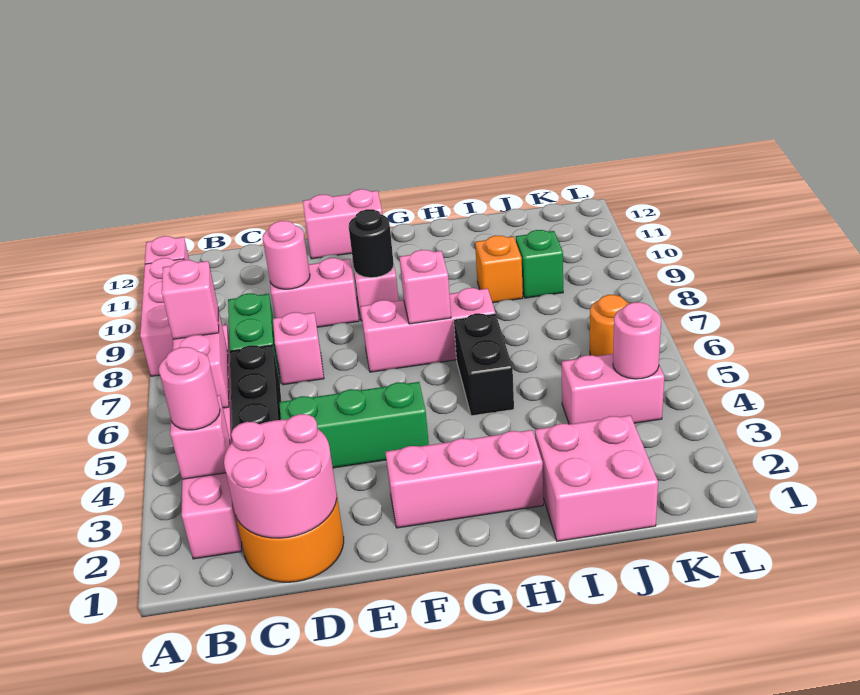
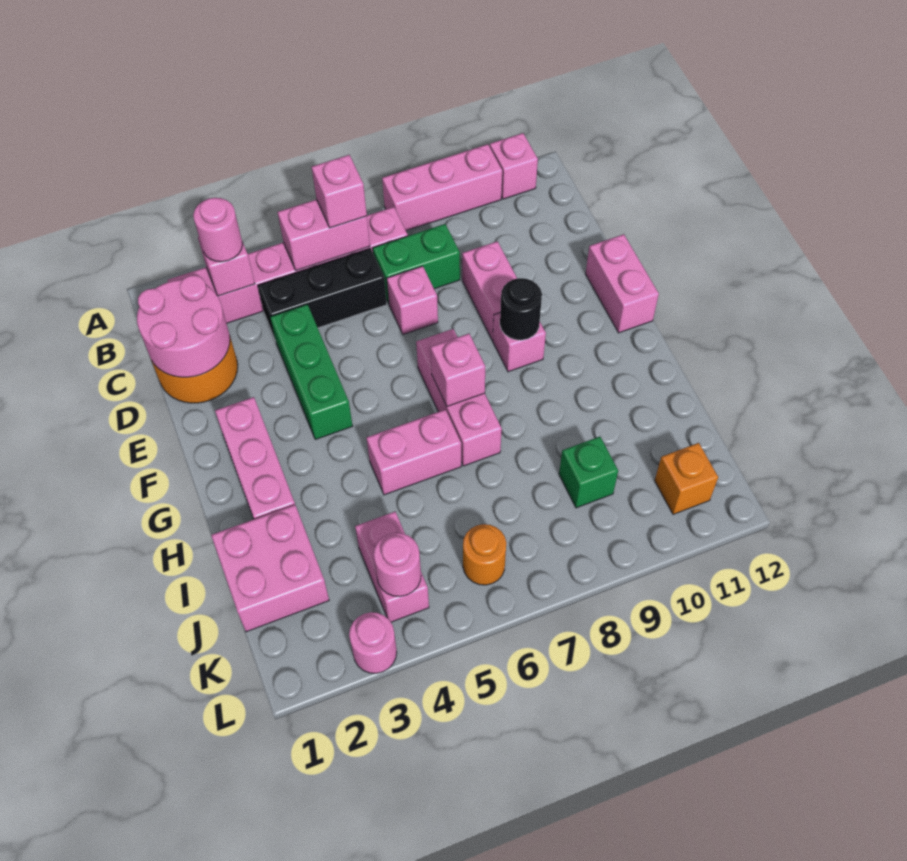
pink 1x1 round brick [263,221,310,289] -> pink 1x1 round brick moved to [349,612,397,673]
black 1x2 brick [454,313,514,416] -> pink 1x2 brick [367,409,461,495]
orange 1x1 brick [475,235,523,303] -> orange 1x1 brick moved to [655,443,718,514]

